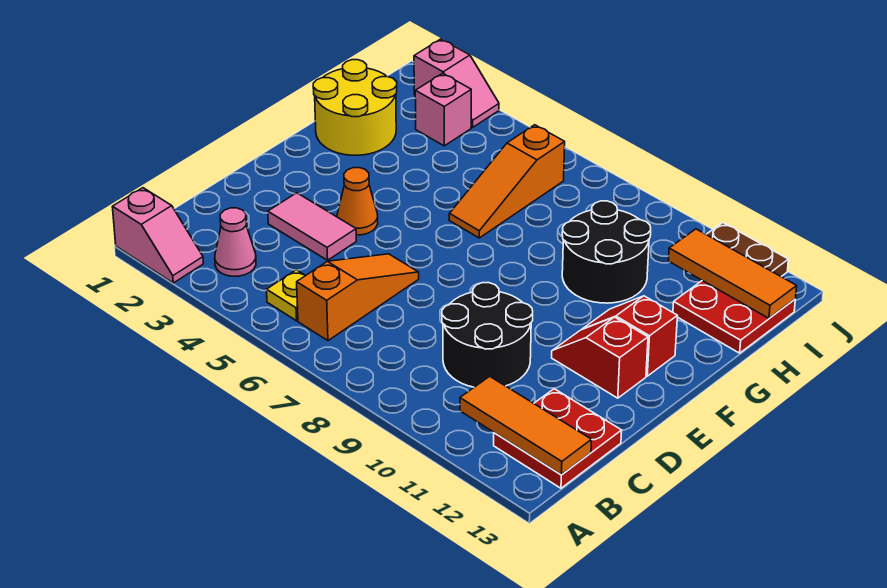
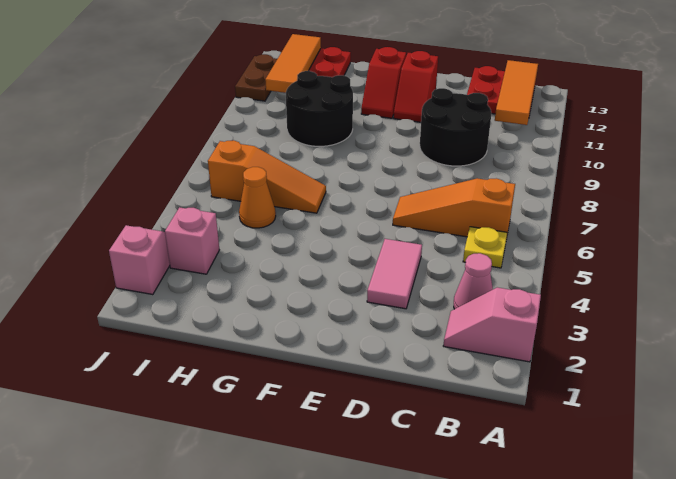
pink 1x2 slope [112,188,203,283] -> pink 1x2 slope turned to [443,287,541,362]
orange 1x1 cone [337,168,378,235] -> orange 1x1 cone moved to [239,167,276,228]
yellow 2x2 round brick [313,60,397,155] -> none

